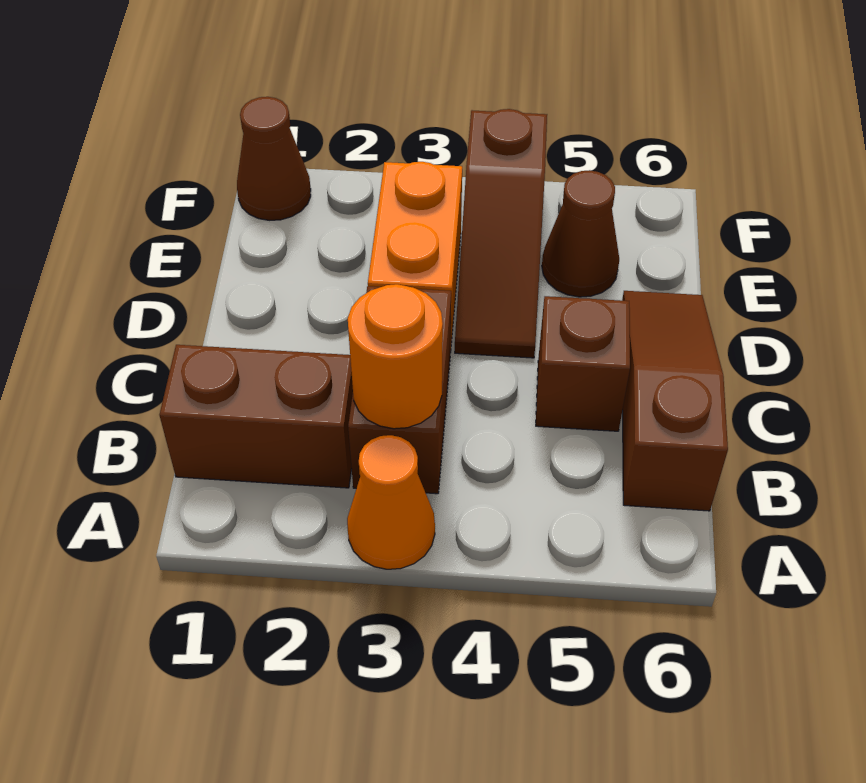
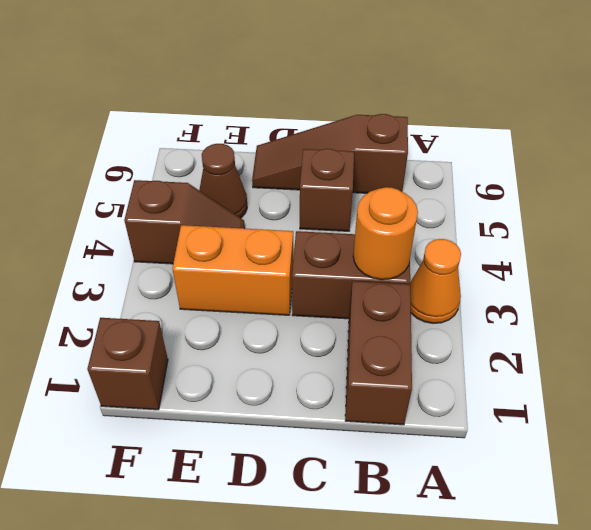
brown 1x3 slope [455,109,547,358] -> brown 1x2 slope [124,180,245,264]
brown 1x1 cone [237,97,311,220] -> brown 1x1 brick [87,318,168,410]

